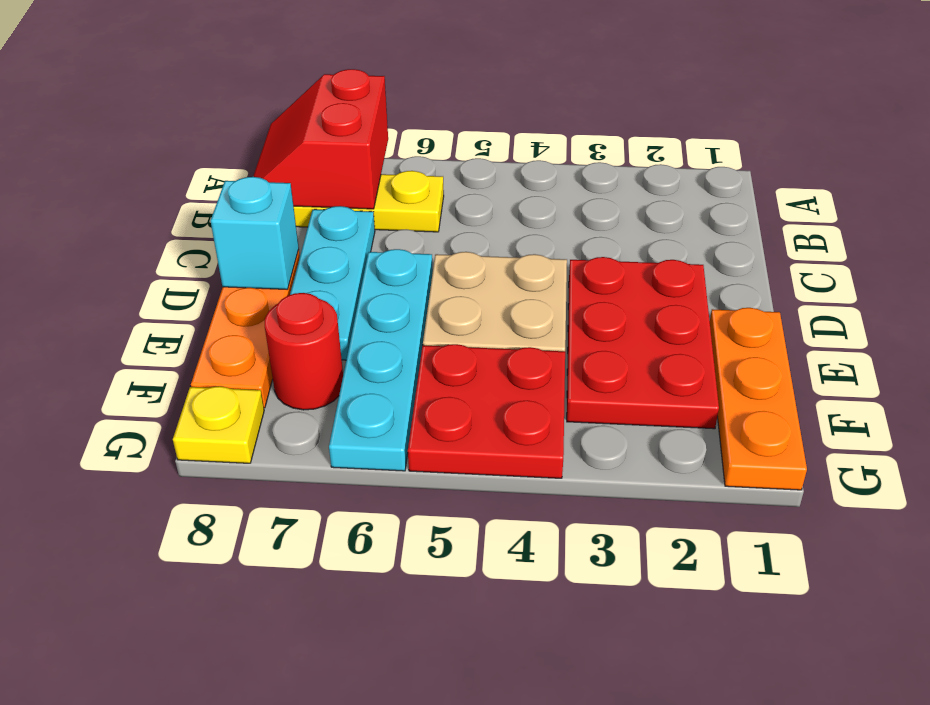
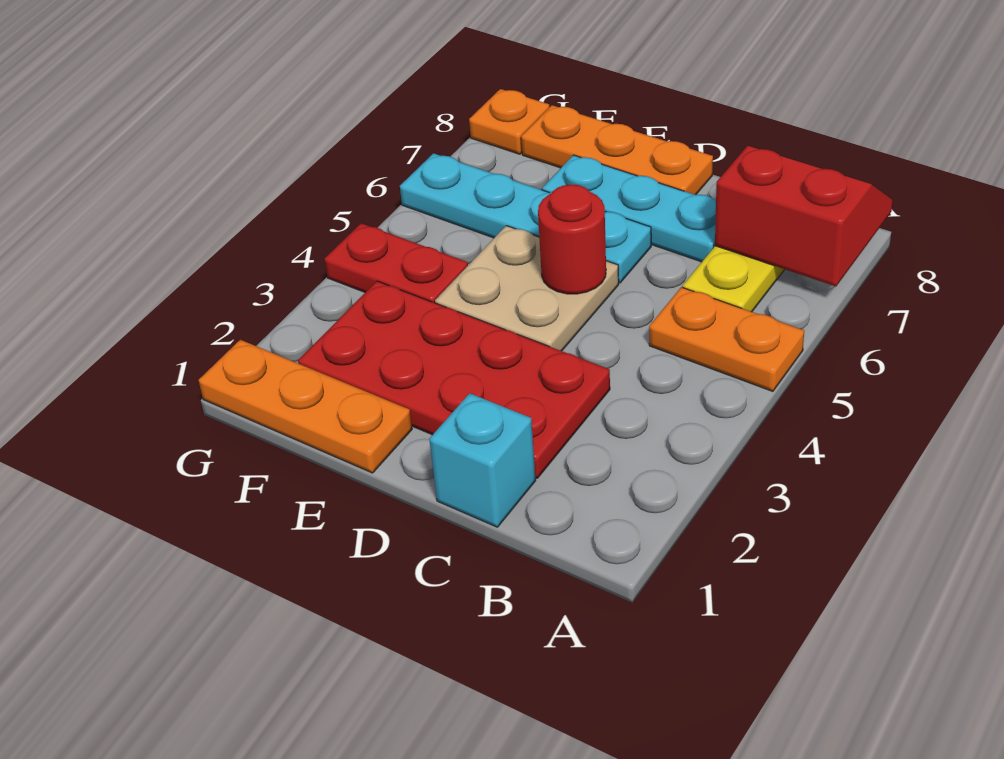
none -> orange 1x2 plate [649,287,804,391]
red 2x3 plate [567,257,719,429] -> red 2x4 plate [298,281,610,478]
cyan 1x1 brick [211,177,299,289] -> cyan 1x1 brick moved to [429,393,536,527]
red 2x2 plate [408,344,565,478] -> red 1x2 plate [324,223,468,303]
red 1x1 round brick [265,293,343,410] -> red 1x1 round brick moved to [538,184,606,294]
yellow 1x1 plate [173,386,264,463] -> orange 1x1 plate [469,89,549,154]

